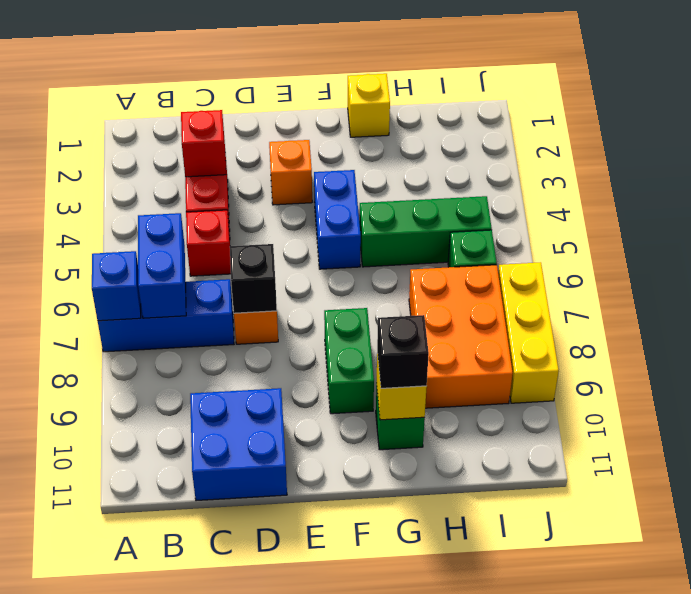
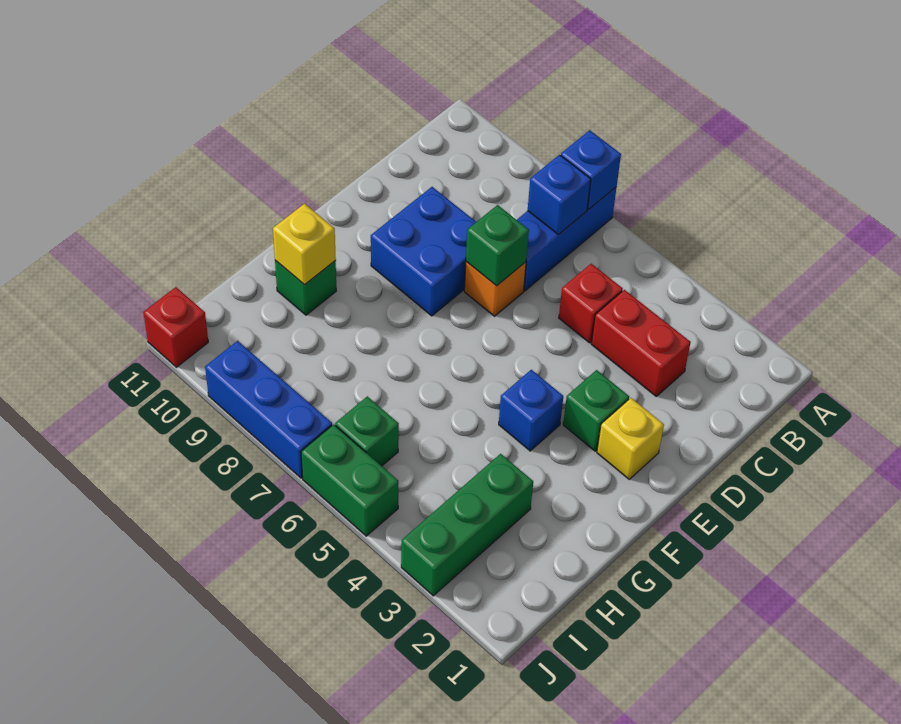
blue 1x2 brick [138,213,186,318] -> blue 1x1 brick [528,155,591,235]
red 1x1 brick [181,110,226,177] -> red 1x1 brick moved to [143,287,208,367]
blue 2x2 brick [190,388,287,501] -> blue 2x2 brick moved to [371,187,476,316]
black 1x1 brick [230,244,277,313] -> green 1x1 brick [466,205,529,286]
orange 1x1 brick [269,140,312,205] -> green 1x1 brick [563,370,629,451]
blue 1x2 brick [314,170,361,269] -> blue 1x1 brick [499,370,563,451]
green 1x2 brick [324,308,374,414] -> green 1x2 brick moved to [301,424,398,536]
yellow 1x1 brick [348,74,390,137] -> yellow 1x1 brick moved to [597,398,664,479]
green 1x3 brick [359,196,492,267] -> green 1x3 brick moved to [401,454,533,596]
black 1x1 brick [377,315,429,388] -> none
orange 2x3 brick [409,265,513,408] -> none
yellow 1x3 brick [498,262,559,403] -> blue 1x3 brick [205,341,332,478]

